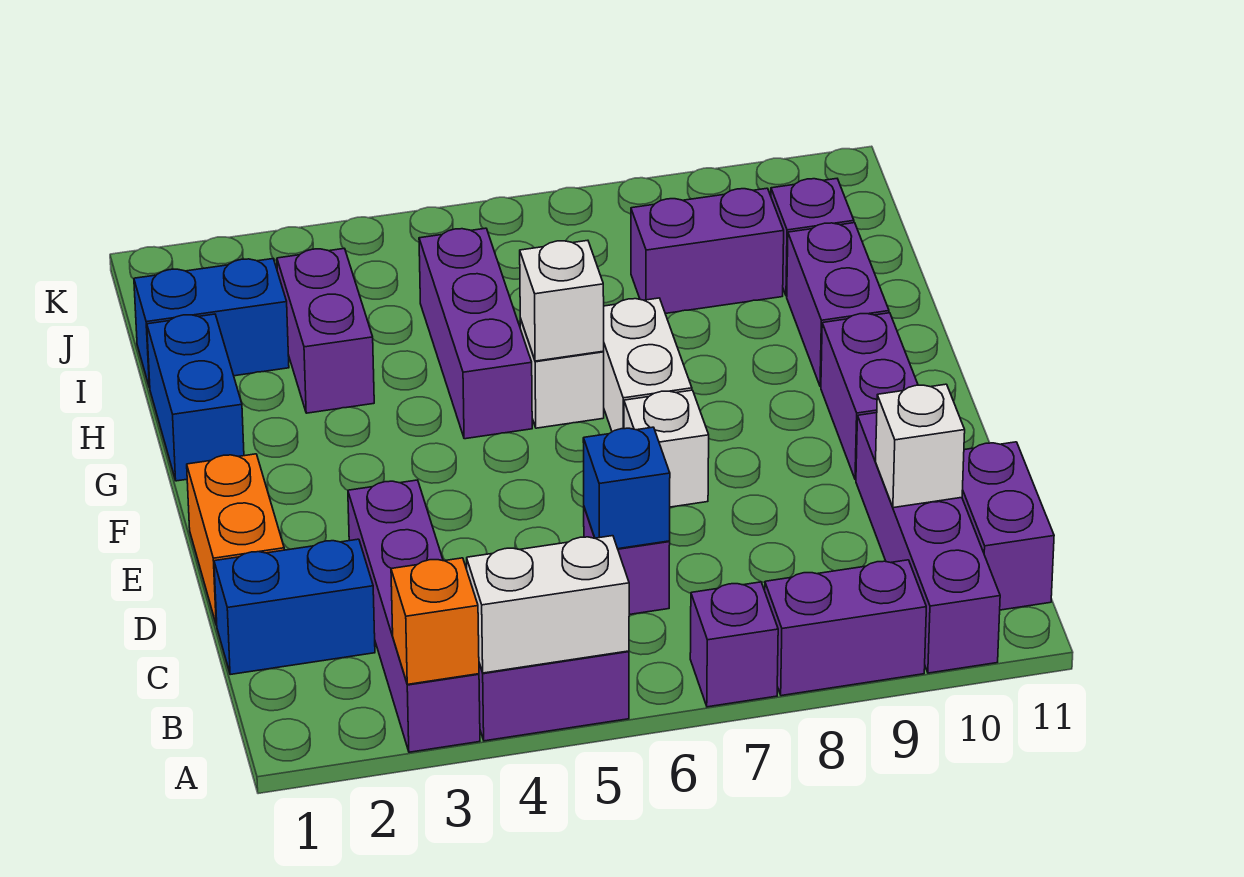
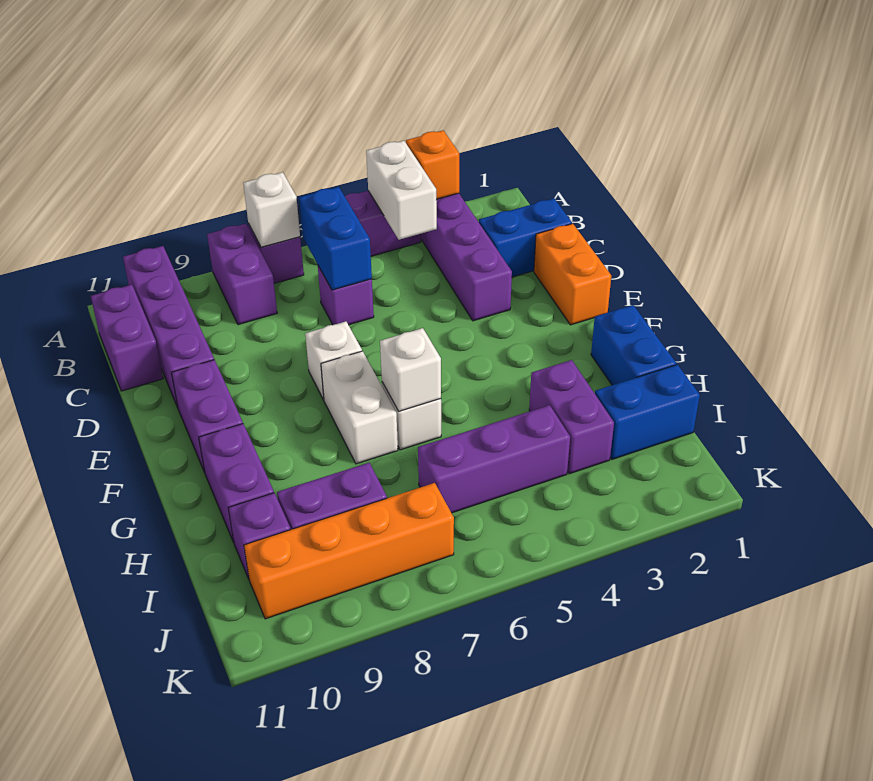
white 1x2 brick [467,536,629,673] -> white 1x2 brick turned to [366,141,437,240]
purple 1x2 brick [765,560,926,696] -> purple 1x2 brick turned to [207,224,277,325]
blue 1x1 brick [583,427,670,549] -> blue 1x2 brick [299,187,372,290]
white 1x1 brick [876,384,965,508] -> white 1x1 brick moved to [243,172,300,247]
purple 1x3 brick [419,228,532,439] -> purple 1x3 brick turned to [418,405,570,513]
none -> orange 1x4 brick [244,483,454,619]

